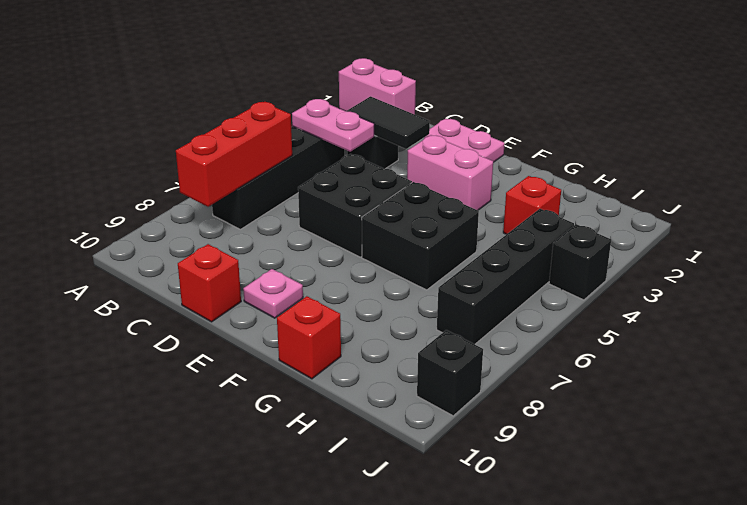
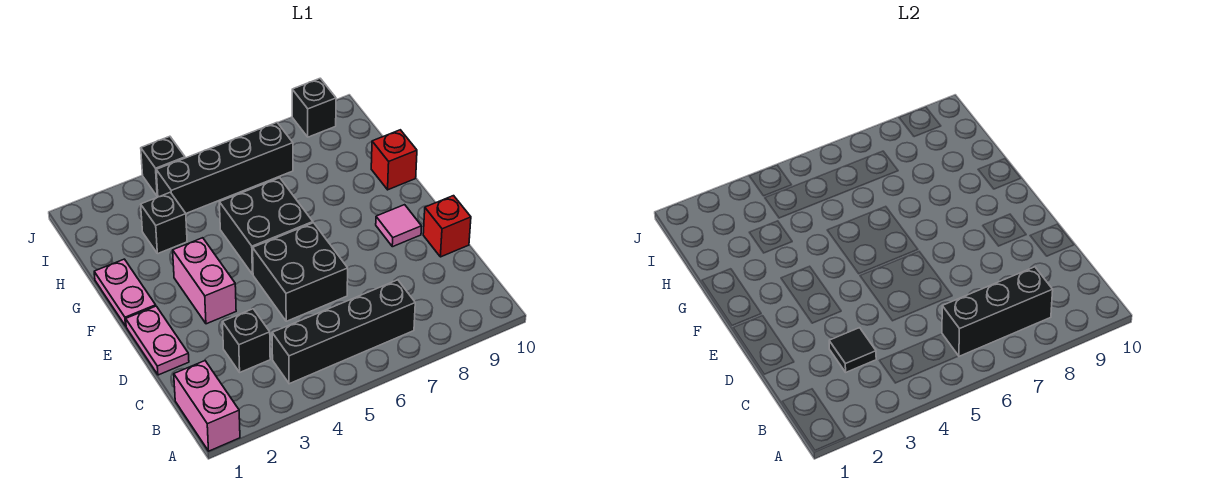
pink 1x2 plate [292,99,374,152] -> pink 1x2 plate moved to [94,259,156,326]
red 1x3 brick [176,102,292,207] -> black 1x3 brick [942,267,1053,356]
black 1x2 tile [347,96,430,149] -> black 1x1 tile [829,328,876,372]
pink 1x1 plate [243,269,303,318] -> pink 1x1 tile [376,205,422,247]
red 1x1 brick [503,176,561,234] -> black 1x1 brick [141,192,187,254]

